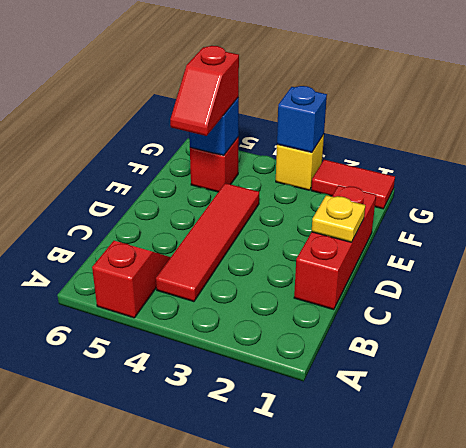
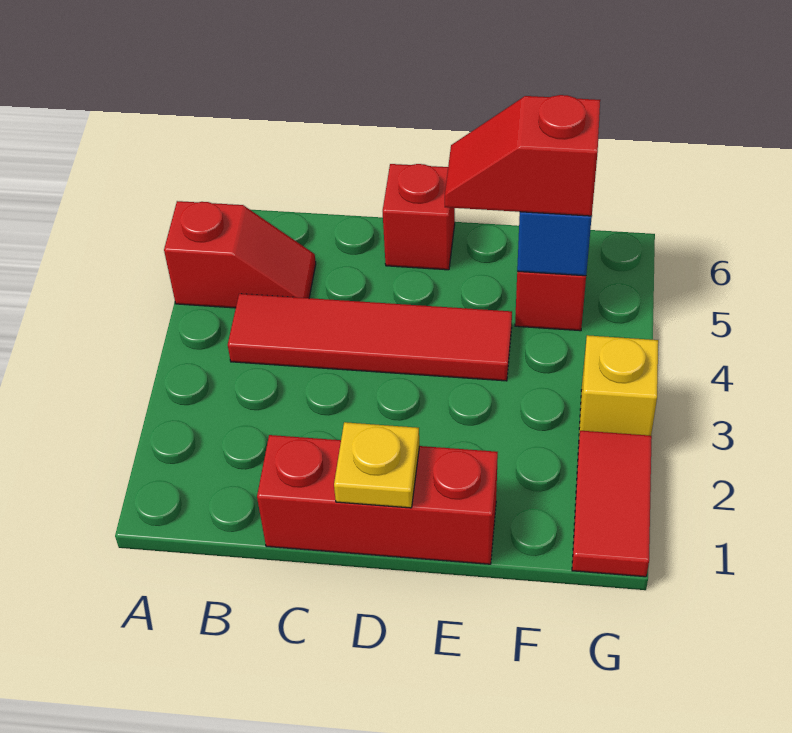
none -> red 1x1 brick [383,164,455,270]
blue 1x1 brick [277,86,327,153] -> none

